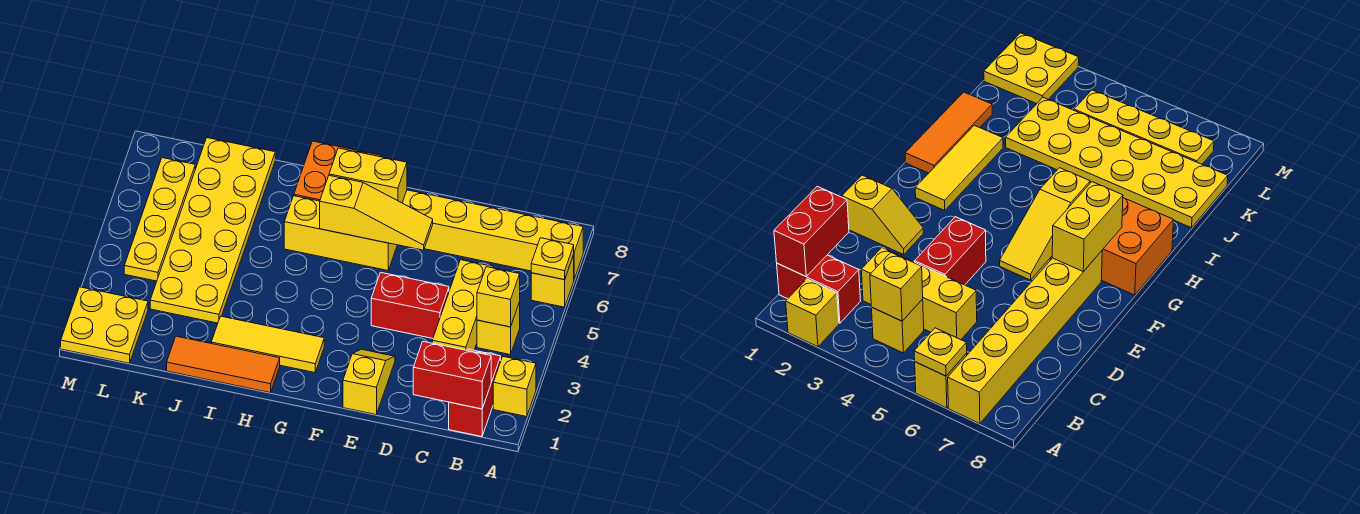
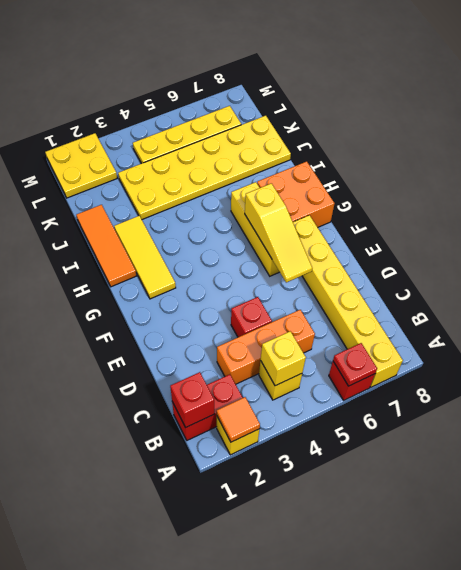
none -> orange 1x1 tile [217,397,260,442]
yellow 1x1 brick [531,255,574,307] -> red 1x1 brick [329,362,375,400]
yellow 1x1 plate [531,238,574,280] -> red 1x1 plate [333,343,377,386]
red 1x2 brick [413,342,491,409] -> red 1x1 brick [170,372,214,427]
yellow 1x3 brick [432,260,494,350] -> orange 1x3 brick [217,310,315,384]
red 1x2 brick [371,272,449,338] -> red 1x1 brick [231,297,272,337]
yellow 1x2 slope [343,349,395,415] -> none
yellow 1x2 brick [329,148,407,203] -> none

